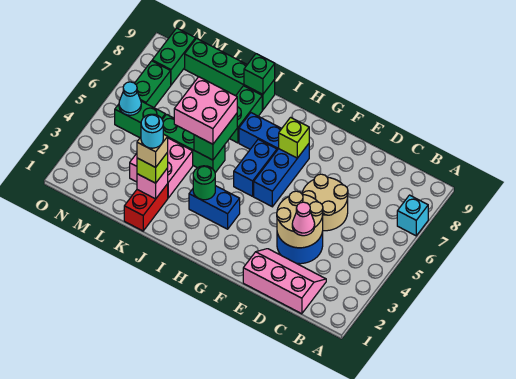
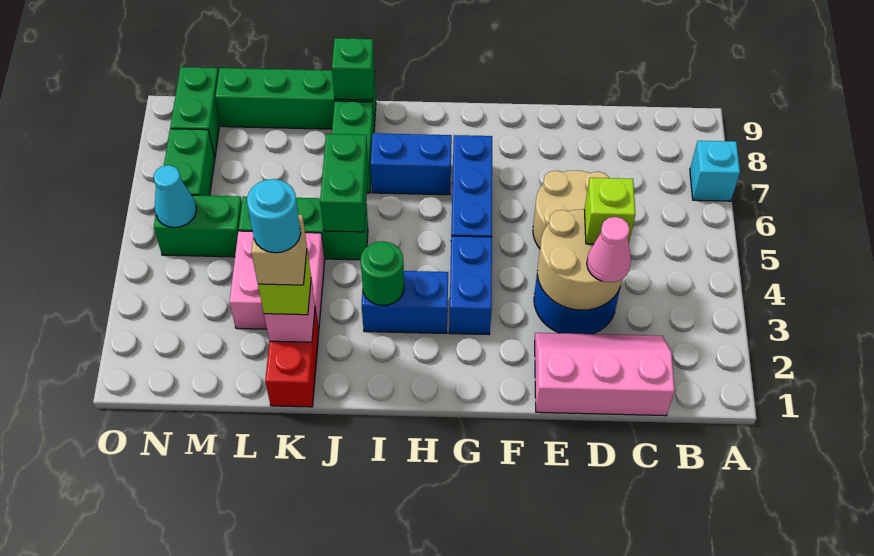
lime 1x1 brick [279,117,309,158] -> lime 1x1 brick moved to [584,178,635,244]
blue 1x2 brick [234,139,277,196] -> blue 1x2 brick moved to [449,236,492,335]
pink 2x2 brick [174,77,237,144] -> none

